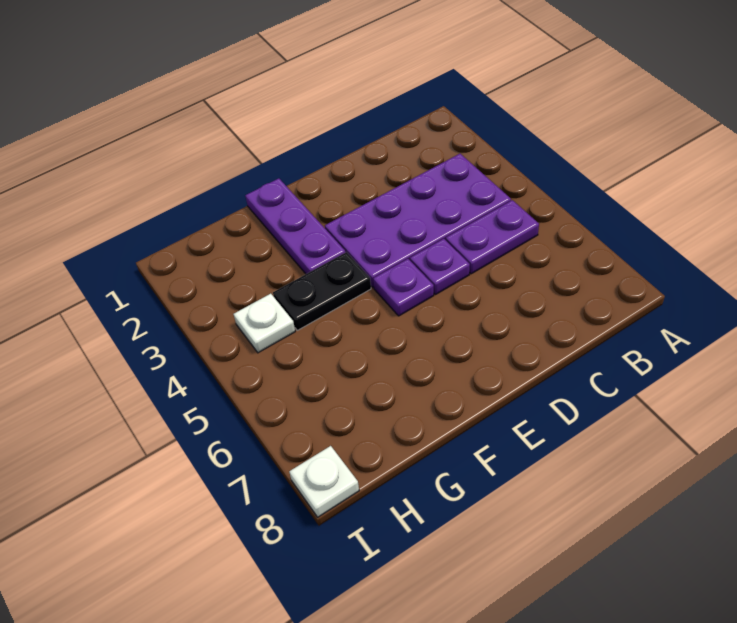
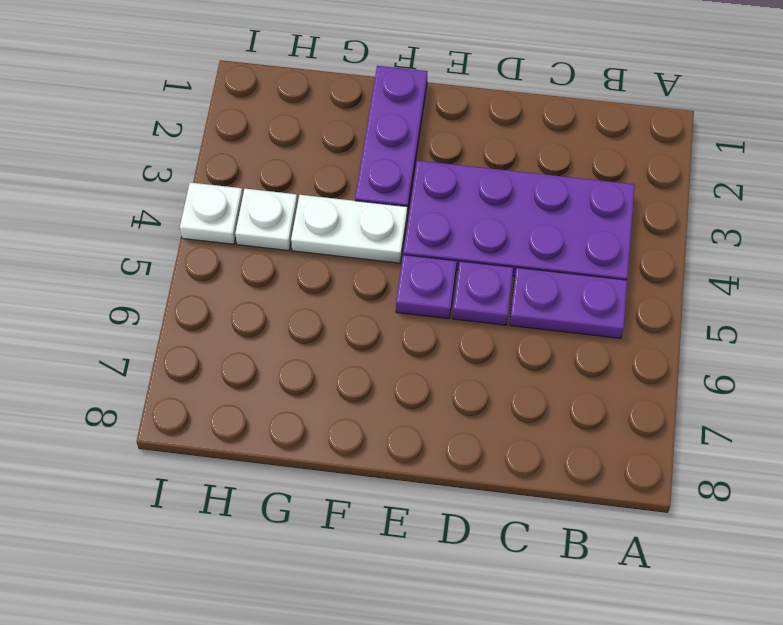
black 1x2 plate [273,252,371,330] -> white 1x2 plate [291,195,407,263]
white 1x1 plate [289,446,359,517] -> white 1x1 plate moved to [180,182,243,244]

